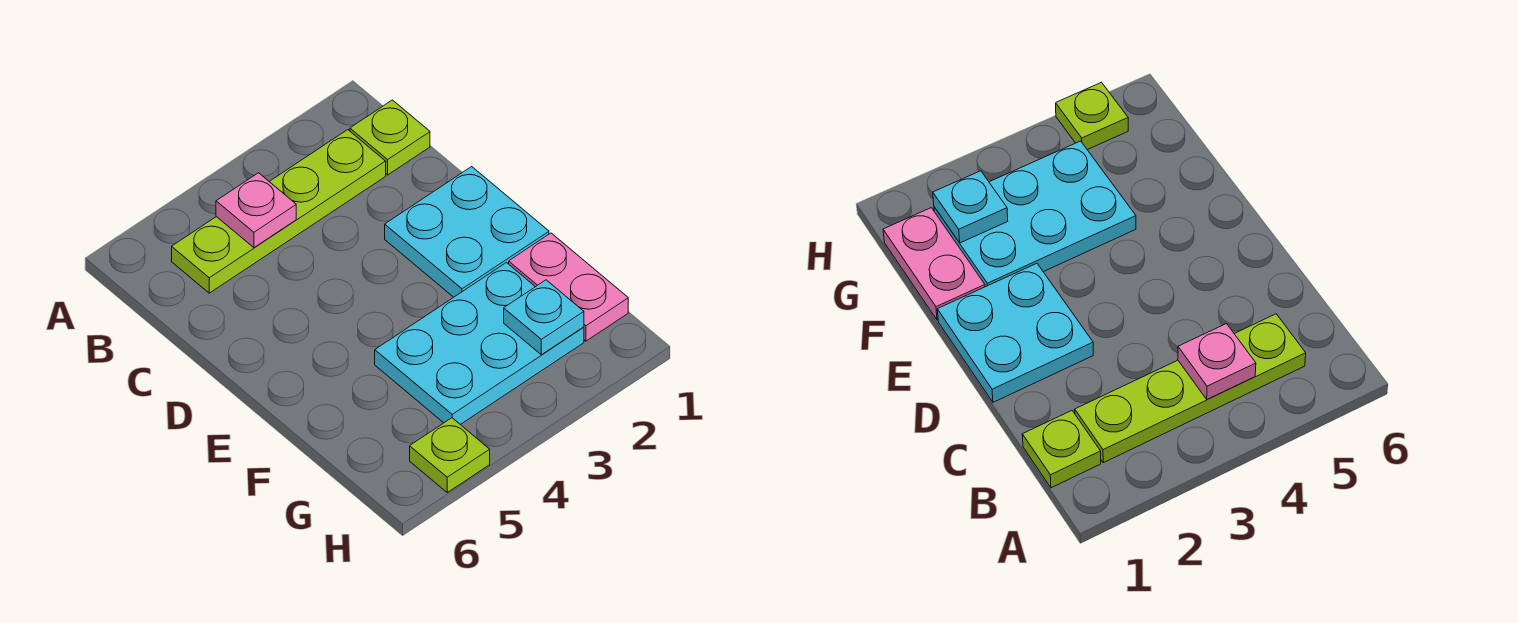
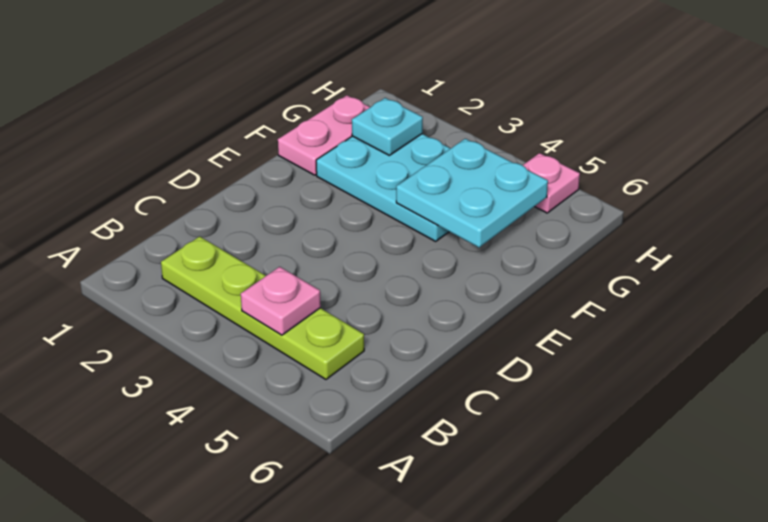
lime 1x1 plate [350,100,430,175] -> none
cyan 2x2 plate [385,167,549,297] -> cyan 2x2 plate moved to [396,139,548,247]
lime 1x1 plate [410,418,490,492] -> pink 1x1 plate [523,153,580,213]

